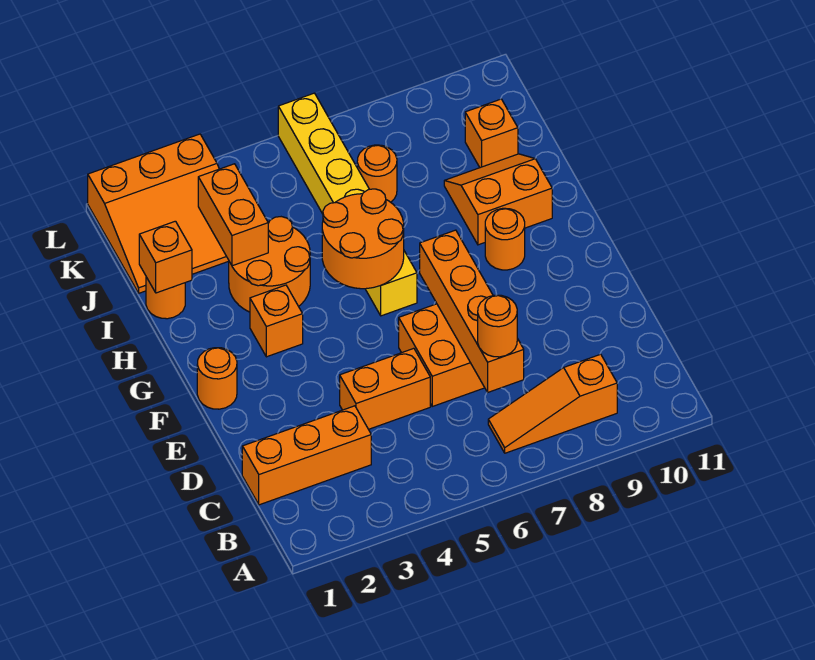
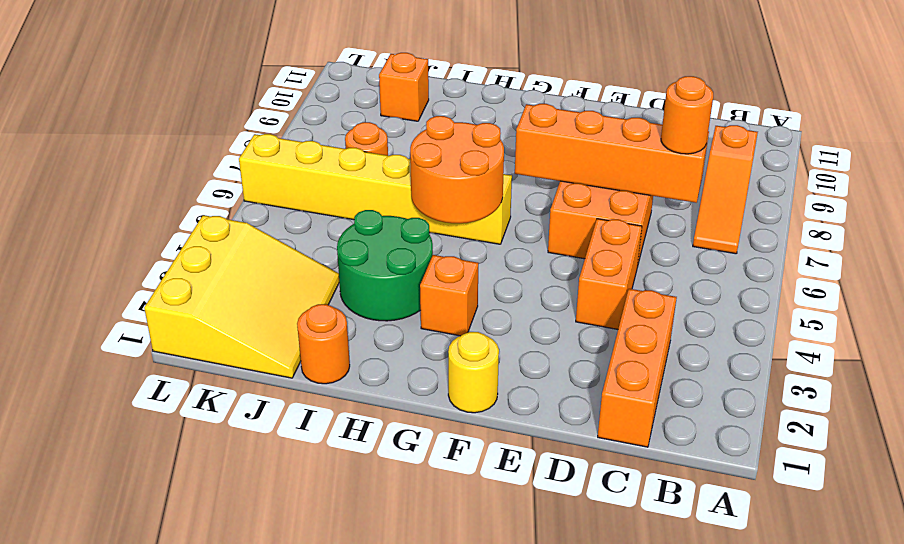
orange 1x1 round brick [197,348,237,409] -> yellow 1x1 round brick [448,332,499,413]
orange 1x1 round brick [485,208,525,270] -> none
orange 2x2 round brick [229,217,310,312] -> green 2x2 round brick [337,210,433,321]
orange 2x2 slope [444,154,552,245] -> none
orange 1x1 brick [139,221,192,293] -> none
orange 1x2 brick [198,164,268,266] -> none
orange 3x3 slope [88,134,229,293] -> yellow 3x3 slope [144,215,339,378]

